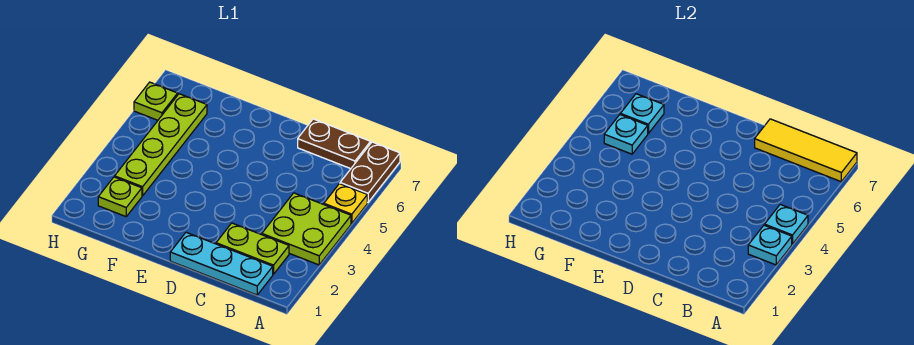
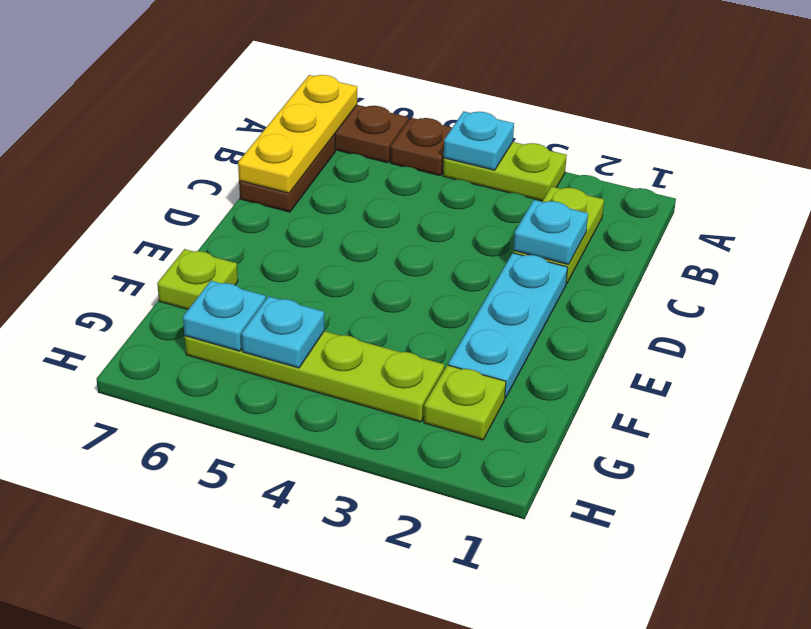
lime 2x2 plate [262,193,351,265] -> lime 1x2 plate [443,142,567,201]
cyan 1x1 plate [748,225,792,265] -> cyan 1x1 plate moved to [514,200,588,265]
yellow 1x1 plate [324,184,367,223] -> brown 1x1 plate [391,118,452,176]
yellow 1x3 tile [755,119,857,182] -> yellow 1x3 plate [238,75,357,193]
cyan 1x3 plate [170,232,273,295] -> cyan 1x3 plate moved to [448,253,568,398]
lime 1x1 plate [134,82,178,120] -> lime 1x1 plate moved to [157,249,238,309]

